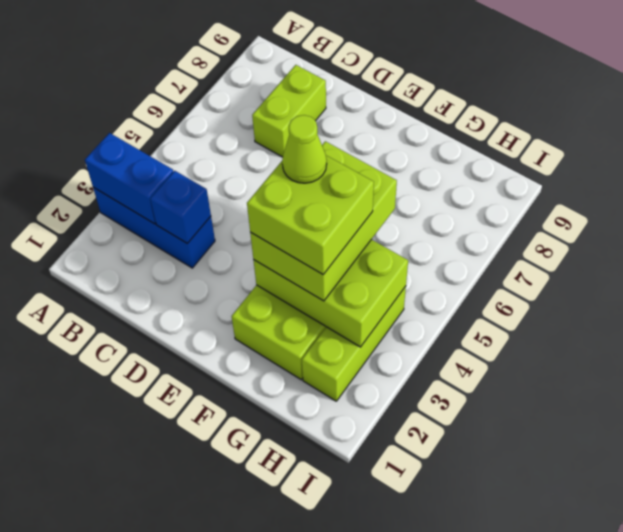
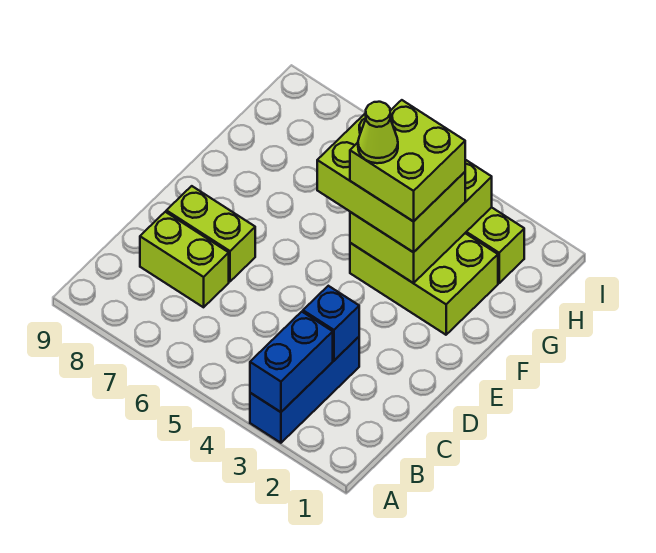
none -> lime 1x2 brick [166,186,255,281]

